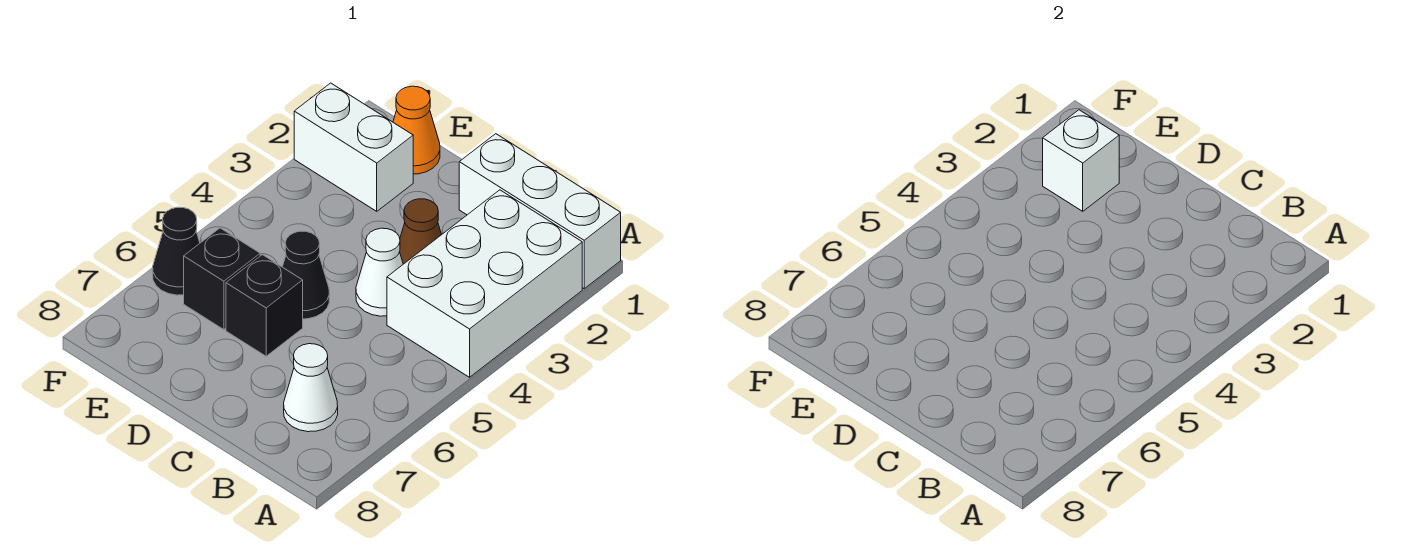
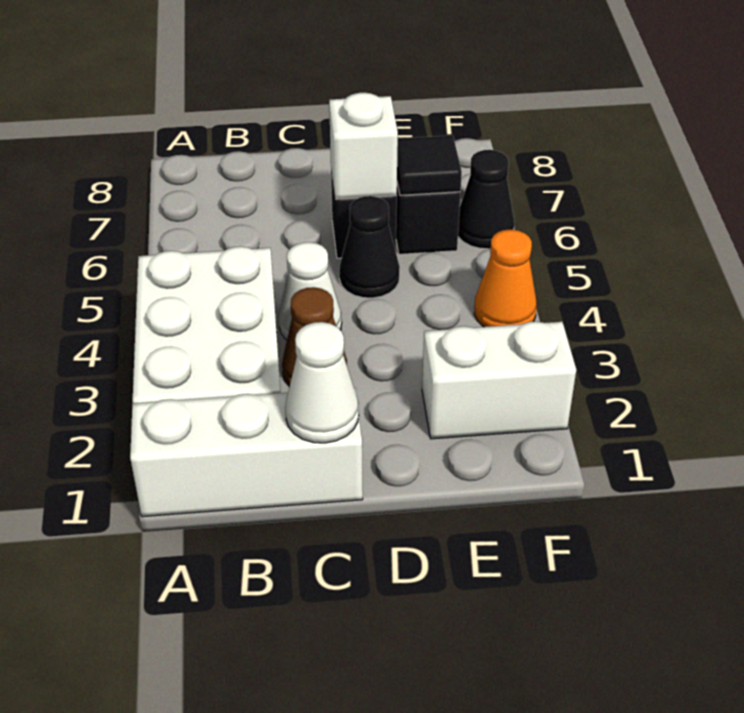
white 1x1 cone [284,344,338,432] -> white 1x1 cone moved to [285,322,359,443]
orange 1x1 cone [393,86,440,174] -> orange 1x1 cone moved to [474,229,537,327]
white 1x1 brick [1043,110,1119,211] -> white 1x1 brick moved to [329,93,398,199]
none -> black 1x1 tile [397,135,462,195]

